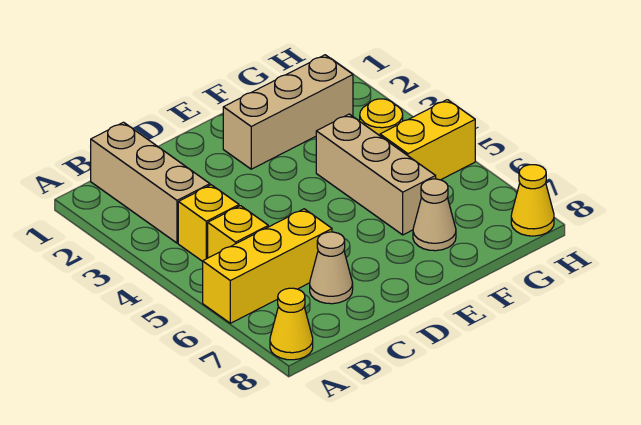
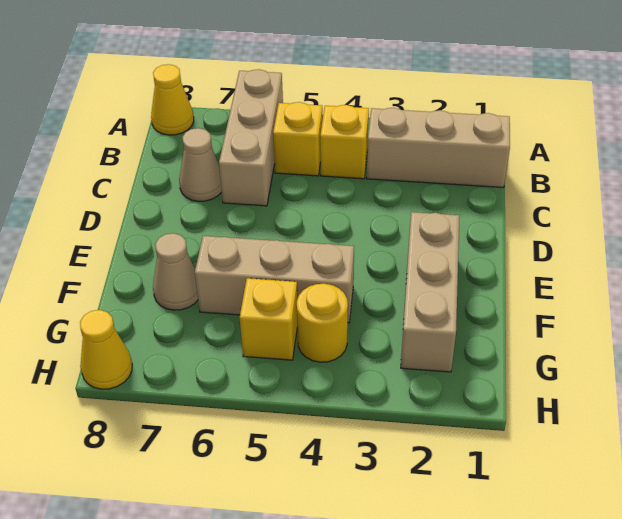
yellow 1x3 brick [203,209,332,323] -> tan 1x3 brick [219,69,283,206]
yellow 1x2 brick [380,100,475,180] -> yellow 1x1 brick [240,278,297,360]

